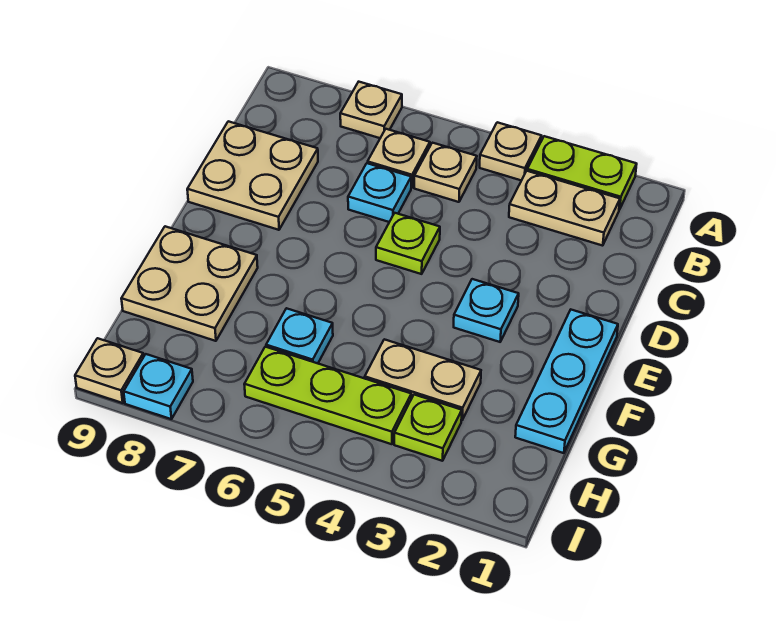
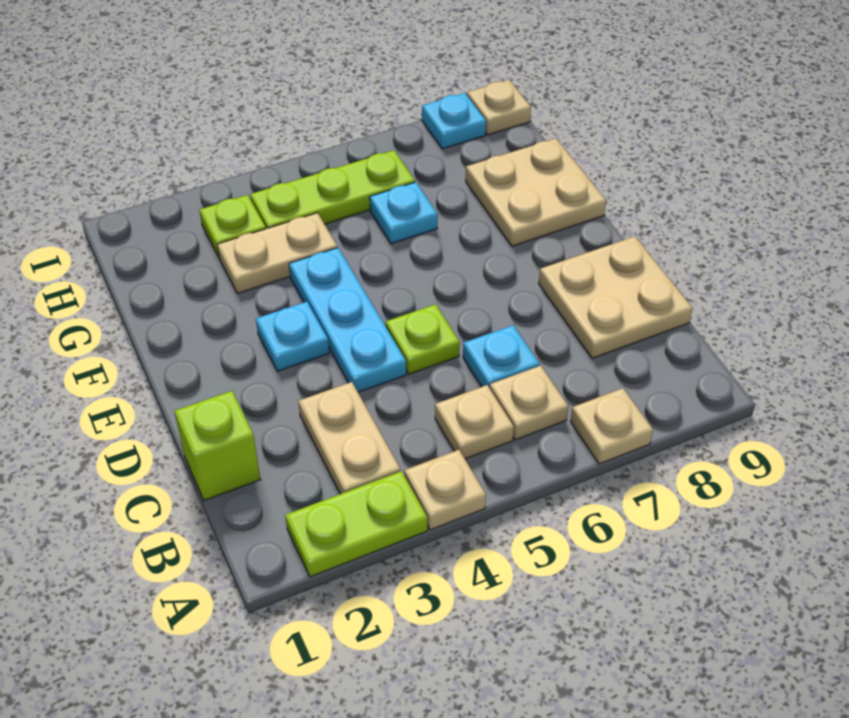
tan 1x2 plate [509,171,620,246] -> tan 1x2 plate turned to [298,382,400,494]
none -> lime 1x1 brick [174,391,260,500]
cyan 1x3 plate [515,310,618,453] -> cyan 1x3 plate moved to [289,248,406,392]

